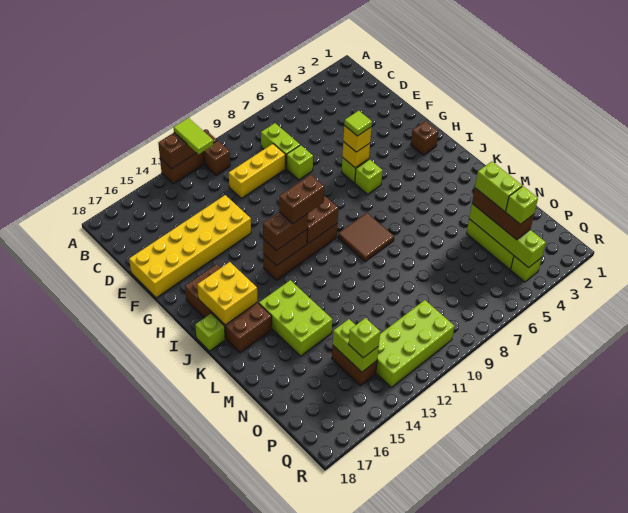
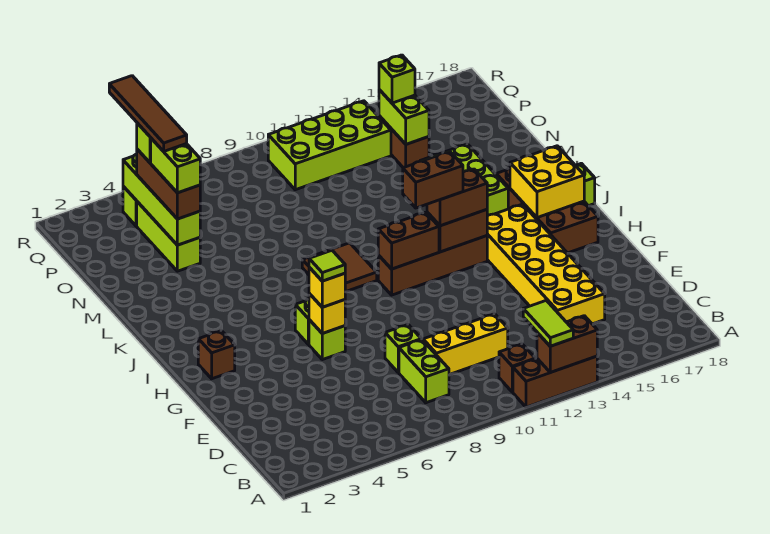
yellow 2x6 brick [129,195,251,298] -> yellow 2x6 brick turned to [487,204,605,324]
none -> brown 1x4 tile [109,76,187,151]

